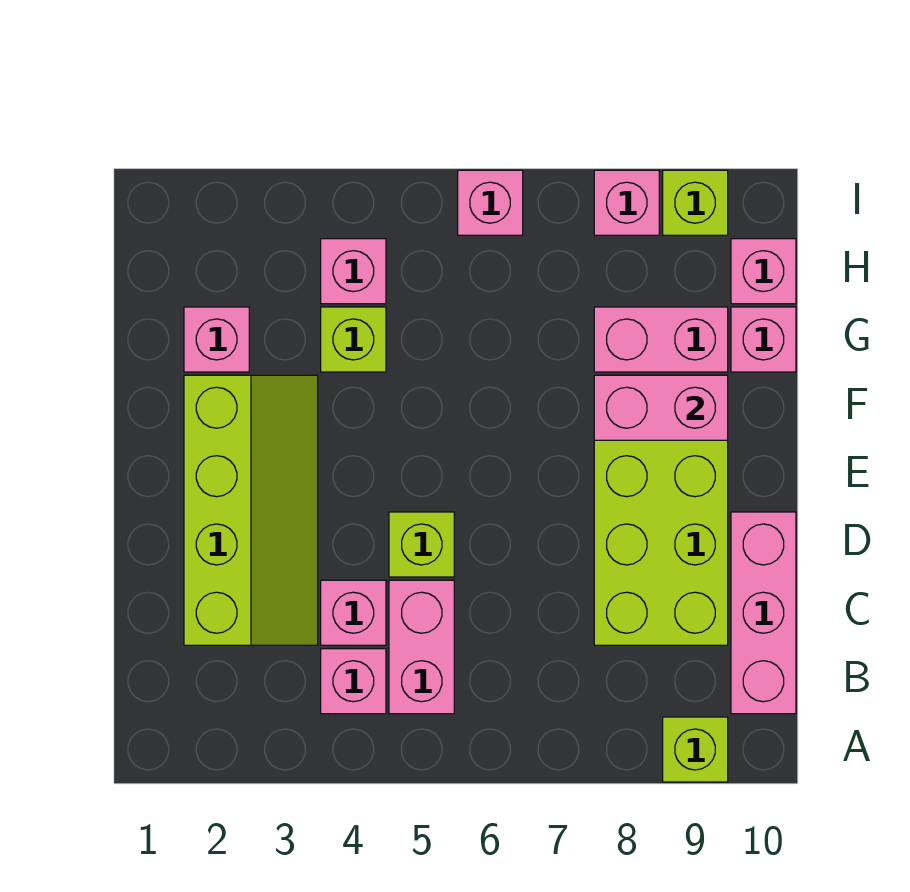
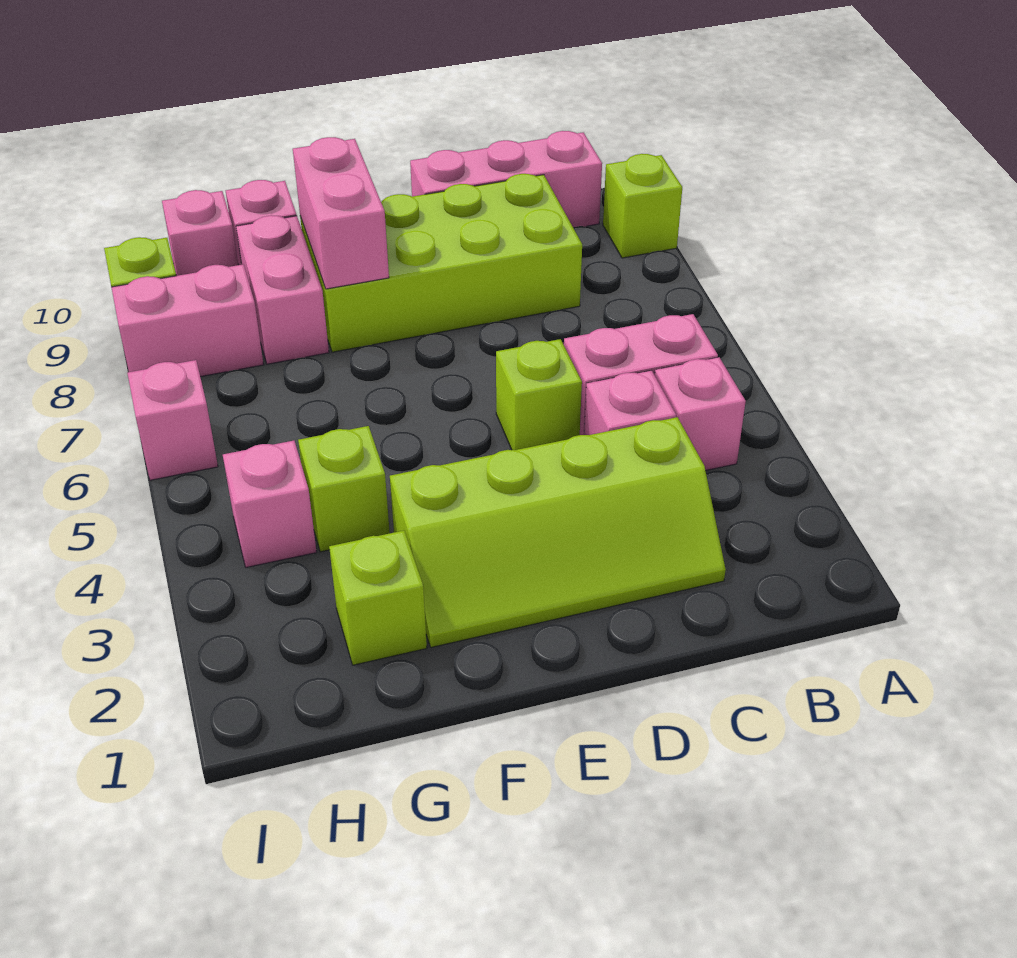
lime 2x4 slope [184,375,318,645] -> lime 2x4 slope turned to [390,417,726,647]
pink 1x1 brick [184,307,249,372] -> lime 1x1 brick [329,531,427,665]
pink 1x1 brick [594,170,659,235] -> pink 1x2 brick [111,264,264,377]

